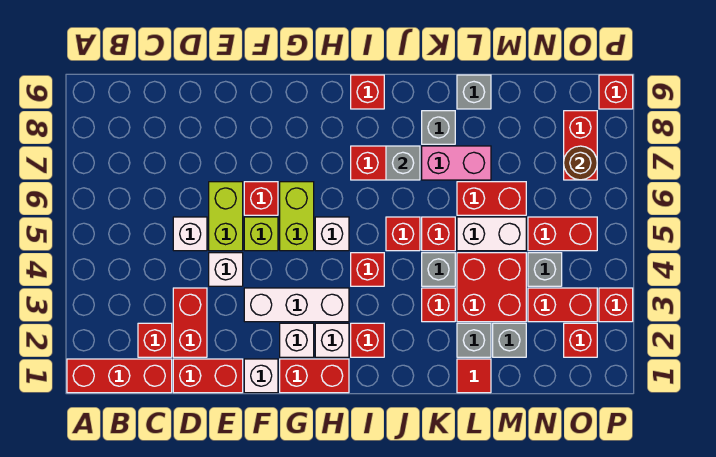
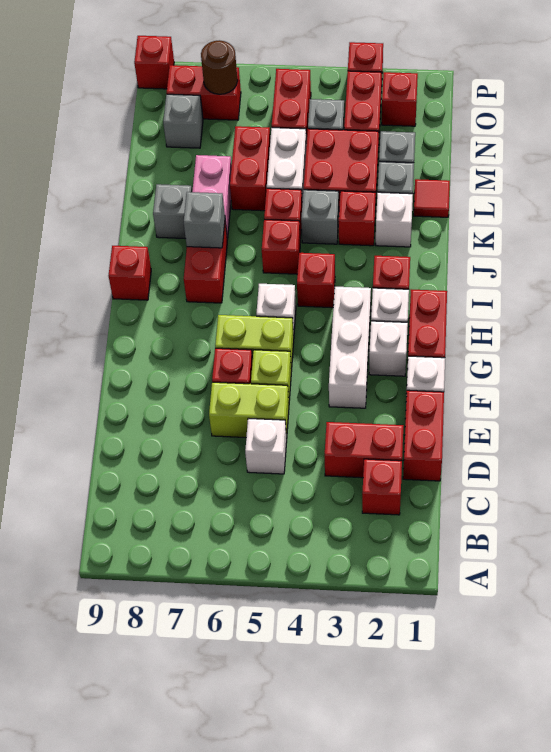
red 1x3 brick [67,359,172,393] -> none
white 1x1 brick [209,253,243,286] -> white 1x1 brick moved to [376,192,413,247]
grey 1x1 brick [457,75,491,109] -> grey 1x1 brick moved to [163,94,203,148]

